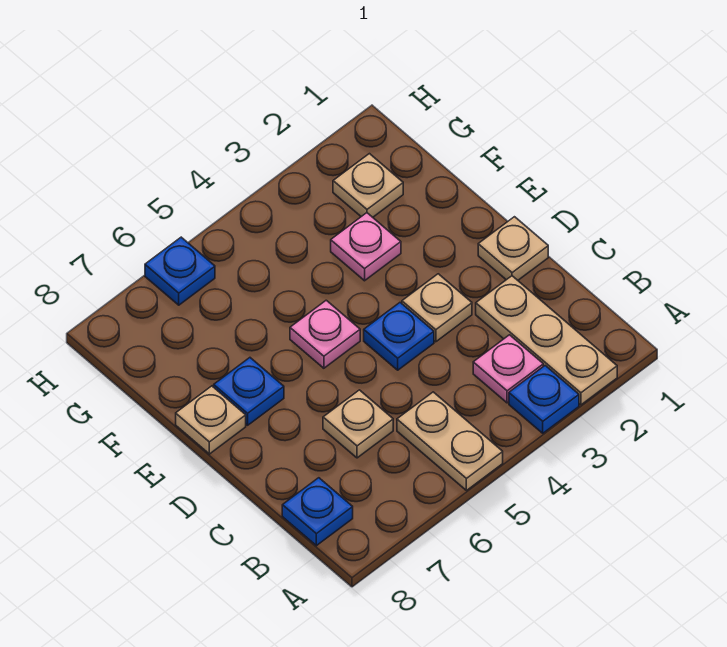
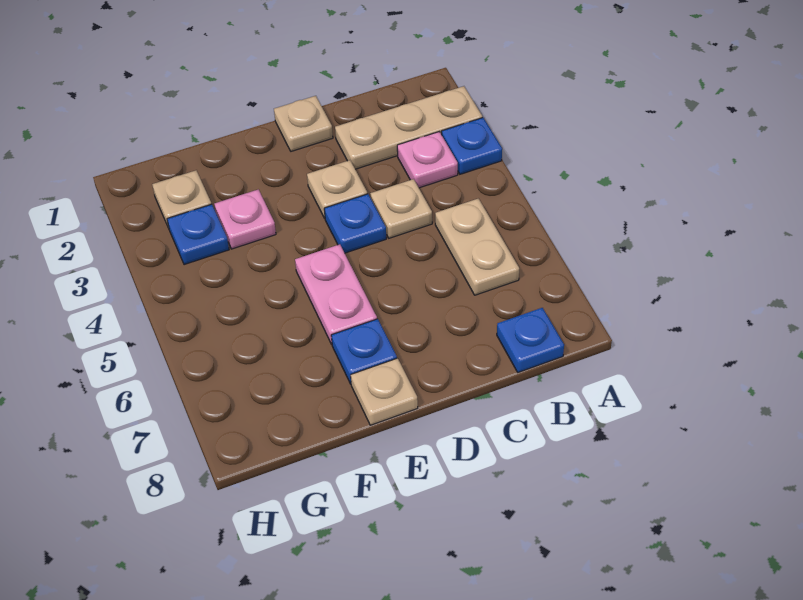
tan 1x2 plate [397,392,503,491] -> tan 1x2 plate turned to [435,199,519,295]
tan 1x1 plate [323,390,393,458] -> tan 1x1 plate moved to [370,179,432,238]
pink 1x1 plate [290,300,360,368] -> pink 1x2 plate [295,244,377,344]
blue 1x1 plate [145,237,215,305] -> blue 1x1 plate moved to [167,204,229,265]

